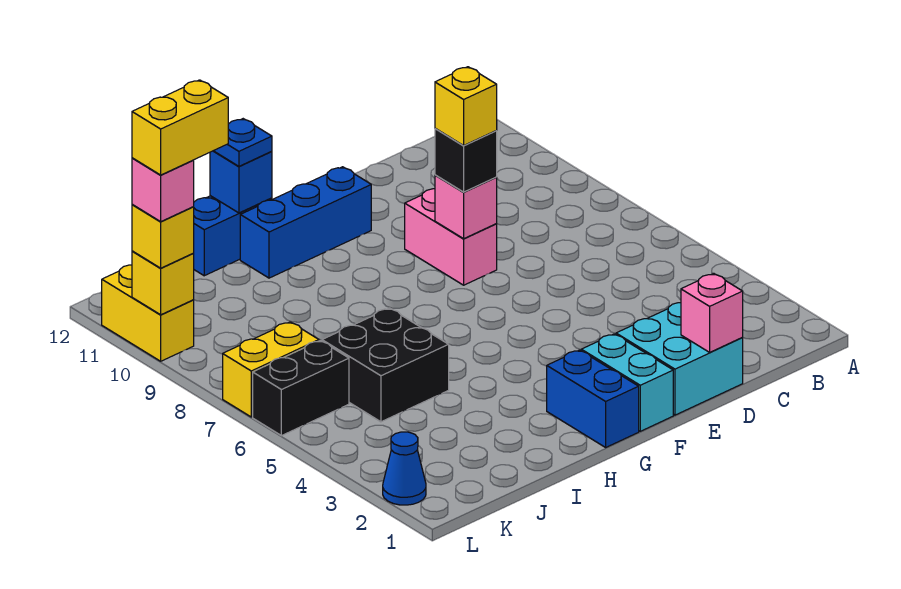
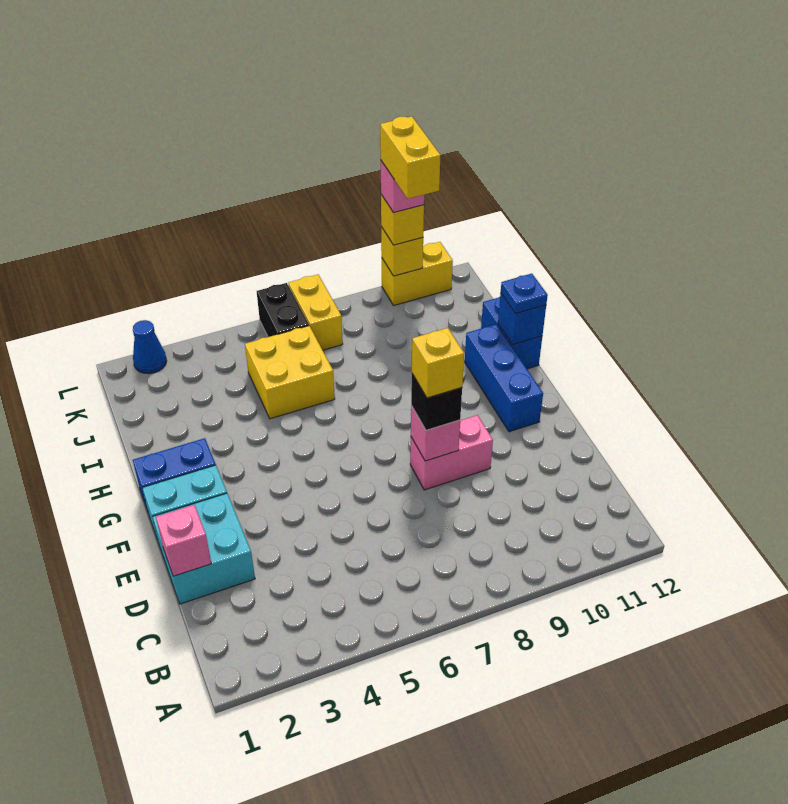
black 2x2 brick [322,308,449,422] -> yellow 2x2 brick [245,326,335,419]

